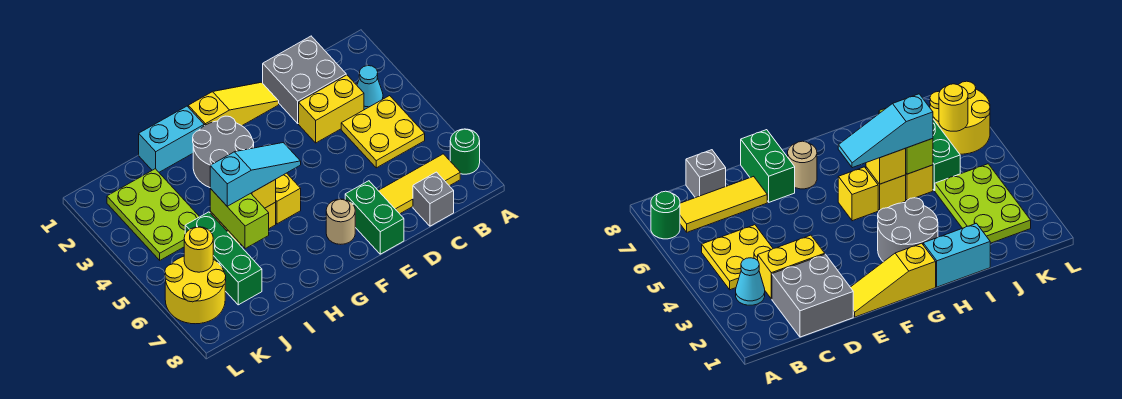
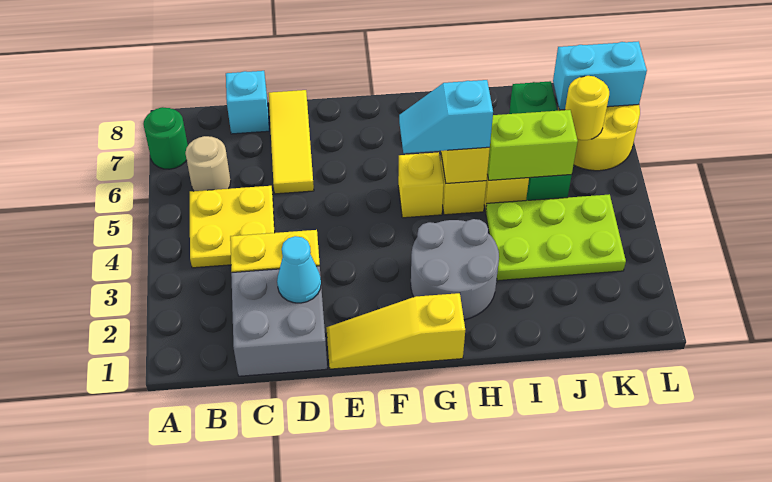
cyan 1x1 cone [357,66,383,110] -> cyan 1x1 cone moved to [277,236,321,303]
yellow 1x3 tile [378,154,460,214] -> yellow 1x3 tile turned to [269,90,314,194]
grey 1x1 brick [413,172,454,226] -> cyan 1x1 brick [226,71,269,134]
green 1x2 brick [345,181,404,254] -> none
tan 1x1 round brick [326,199,355,244] -> tan 1x1 round brick moved to [185,136,231,191]
cyan 1x3 slope [210,143,301,206] -> cyan 1x2 slope [399,80,493,153]
cyan 1x2 brick [139,106,204,172] -> cyan 1x2 brick moved to [553,41,647,110]
lime 1x2 brick [210,189,269,249] -> lime 1x2 brick turned to [487,110,578,180]
lime 2x3 plate [107,169,199,260] -> lime 2x3 plate turned to [486,194,626,281]

